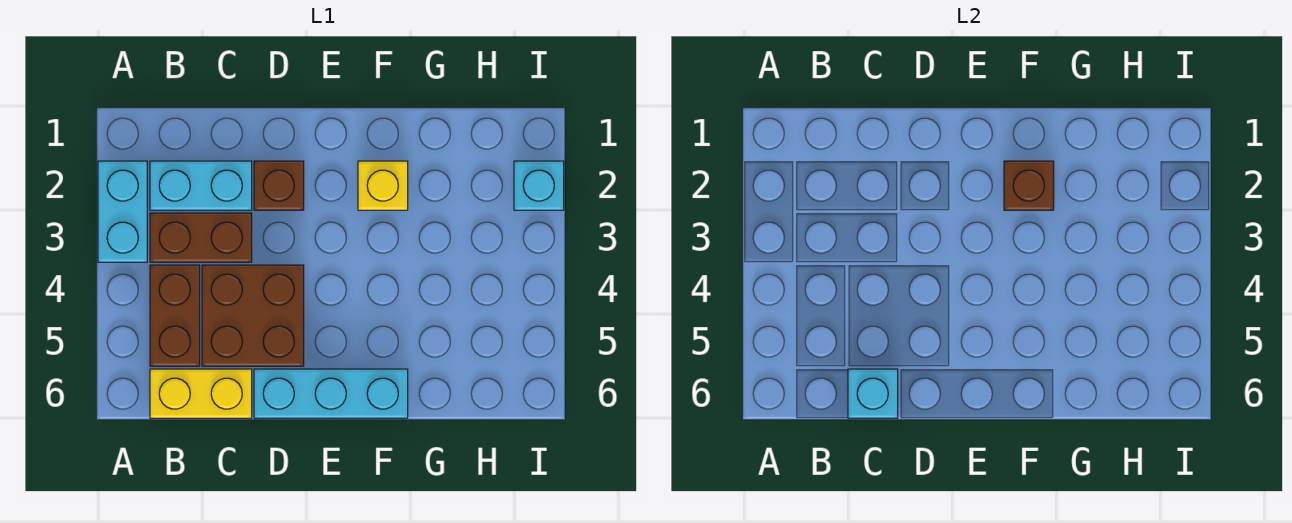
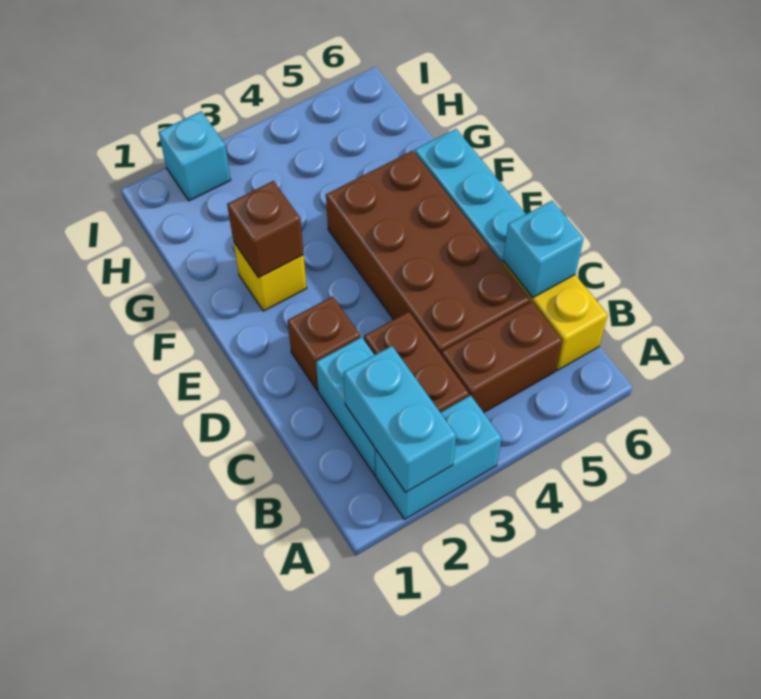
none -> cyan 1x2 brick [344,346,456,492]
brown 2x2 brick [202,265,304,366] -> brown 2x4 brick [326,151,530,354]

